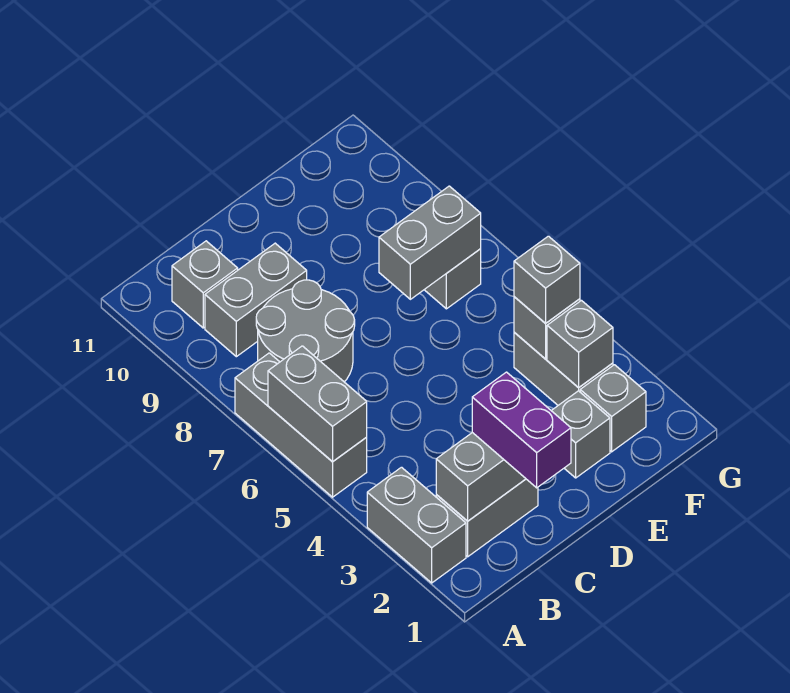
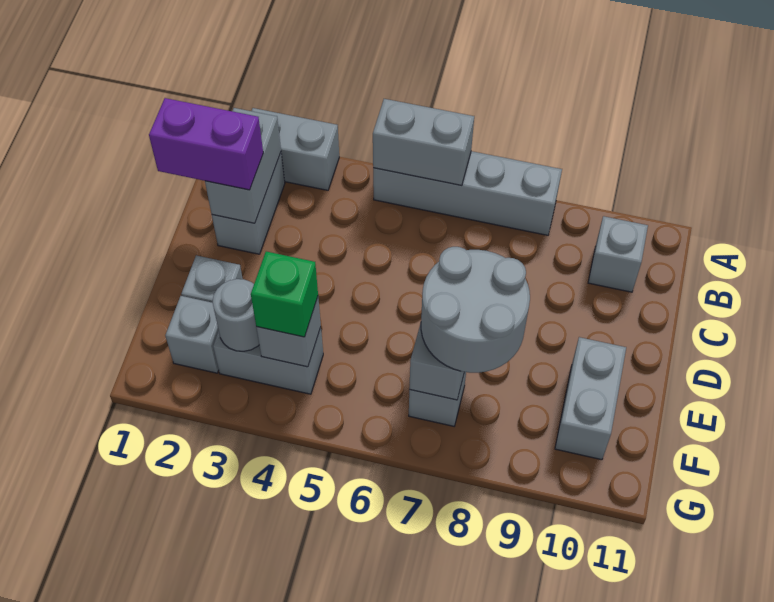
grey 1x3 brick [235,353,367,497] -> grey 1x4 brick [373,151,562,235]
grey 2x2 round brick [256,280,355,382] -> grey 2x2 round brick moved to [421,247,530,373]
grey 1x2 brick [205,243,307,357] -> grey 1x2 brick moved to [555,337,626,460]
grey 1x1 brick [547,300,613,388] -> grey 1x1 round brick [213,279,259,351]
grey 1x1 brick [514,236,580,324] -> green 1x1 brick [251,251,318,337]

